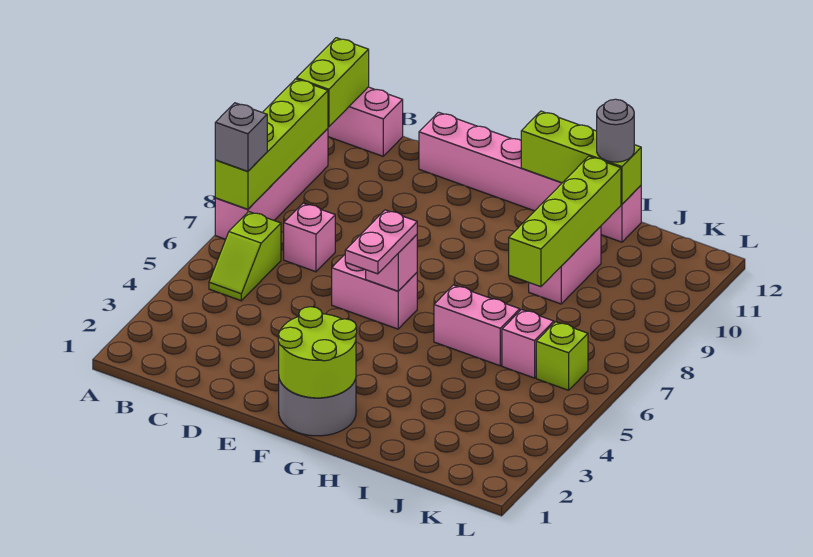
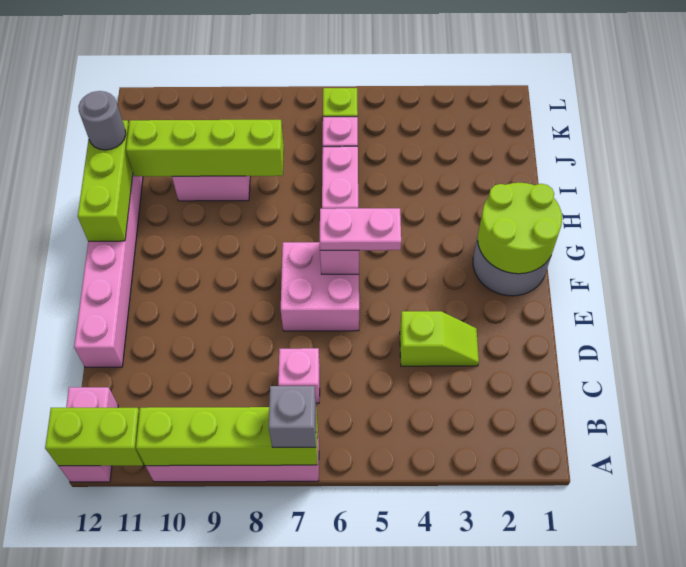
lime 1x2 slope [209,212,281,301] -> lime 1x2 slope moved to [400,311,479,366]
pink 1x2 brick [332,255,417,329] -> pink 2x2 brick [281,242,359,331]

